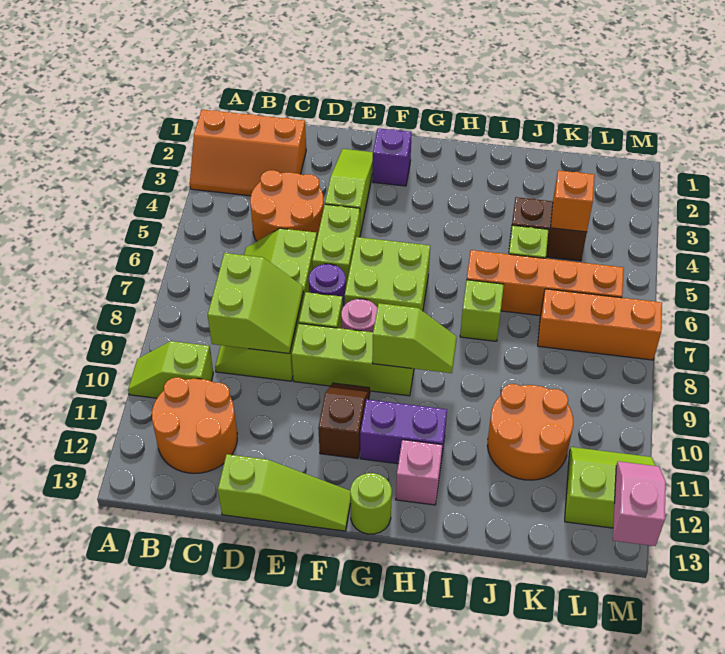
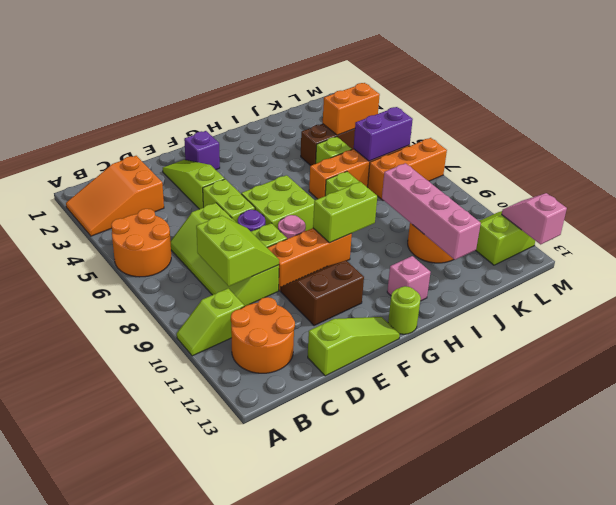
orange 2x3 slope [190,110,306,196] -> orange 2x3 slope turned to [66,156,164,236]
orange 2x2 round brick [250,170,324,241] -> orange 2x2 round brick moved to [111,209,171,277]
lime 1x3 brick [292,324,414,396] -> orange 1x3 brick [267,228,352,291]
brown 1x2 slope [318,383,370,459] -> brown 2x2 slope [281,261,364,326]
lime 1x2 slope [372,303,457,373] -> lime 1x2 brick [313,182,377,243]
purple 1x2 brick [360,399,447,464] -> purple 1x2 brick moved to [354,107,413,161]
none -> pink 1x4 brick [382,163,481,260]
orange 1x1 brick [551,170,595,232] -> orange 1x2 brick [323,83,380,135]

